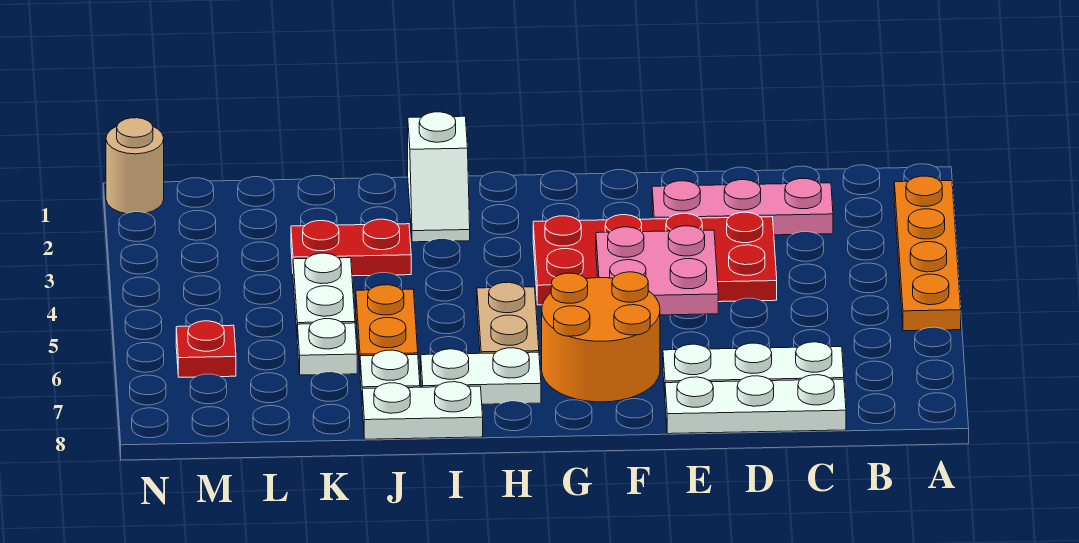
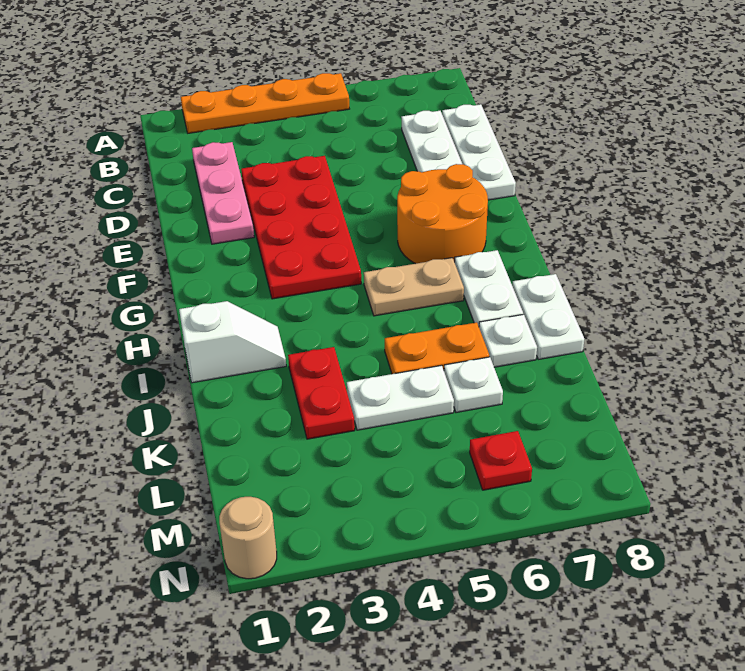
pink 2x2 plate [596,226,718,315] -> none

